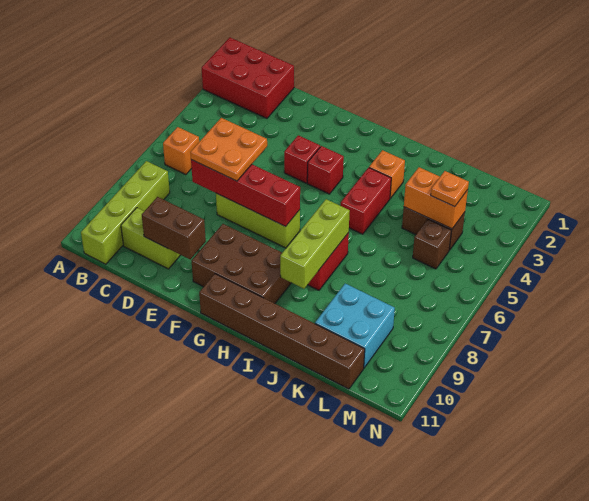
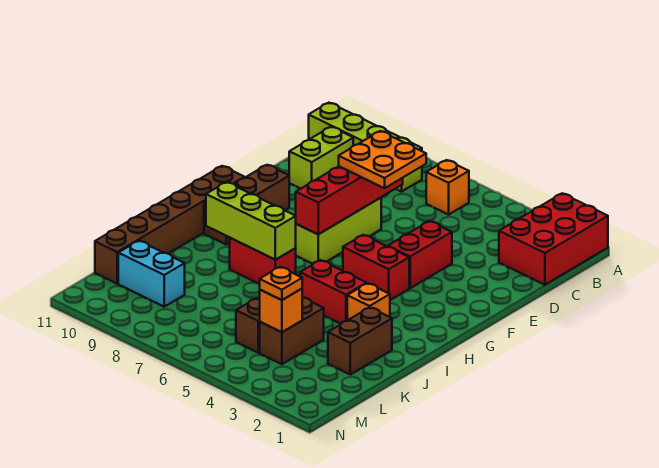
brown 1x2 brick [142,197,206,259] -> brown 1x2 brick moved to [328,307,392,375]
red 1x1 brick [284,135,320,183] -> red 1x2 brick [388,221,452,288]
brown 2x3 brick [192,224,291,303] -> brown 1x3 brick [204,165,289,244]
red 1x1 brick [307,146,344,194] -> red 1x2 brick [343,235,409,300]
orange 1x2 brick [404,167,468,229] -> orange 1x1 brick [260,289,302,332]
cyan 2x2 brick [315,284,395,368] -> cyan 1x2 brick [118,241,185,307]

